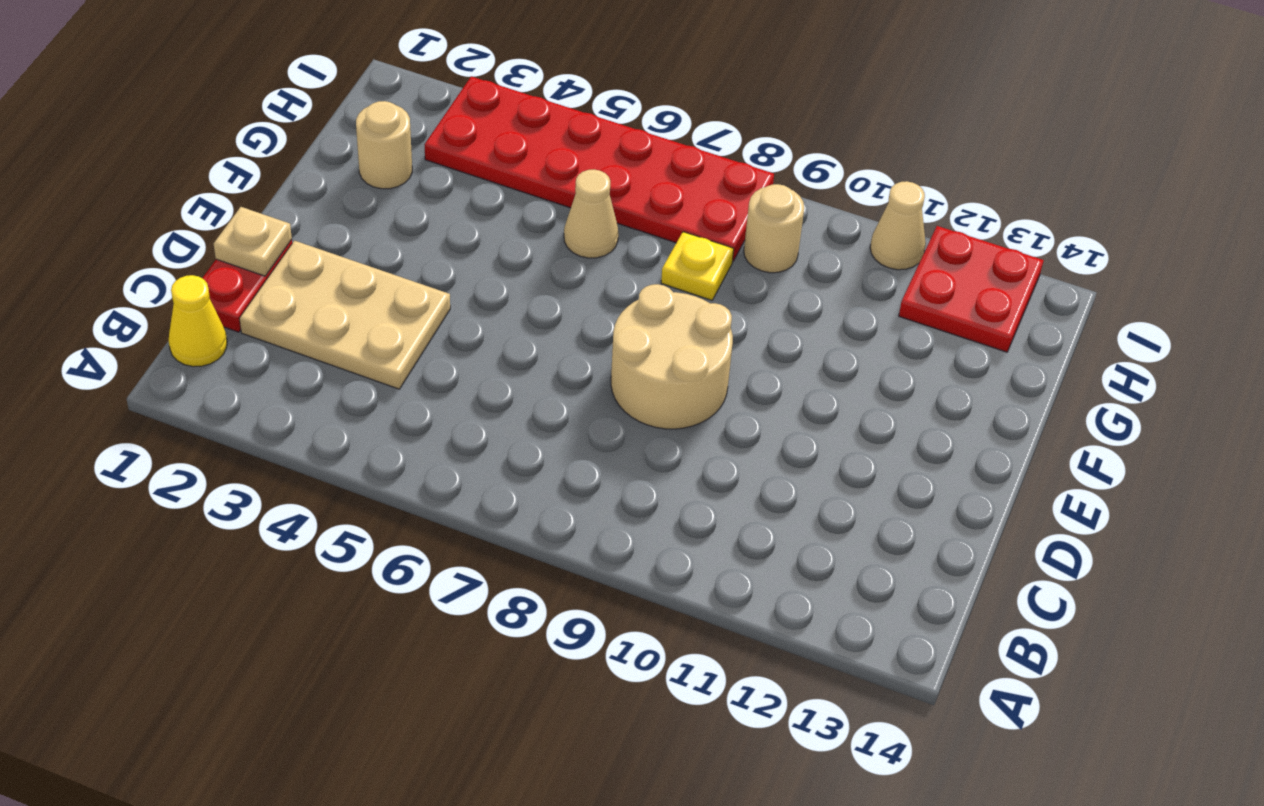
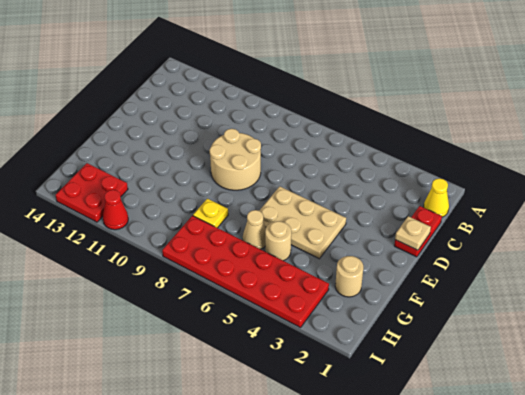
tan 2x3 plate [239,241,450,389] -> tan 2x3 plate moved to [259,186,346,259]
tan 1x1 round brick [744,184,804,273] -> tan 1x1 round brick moved to [265,221,291,261]
tan 1x1 cone [870,181,926,270] -> red 1x1 cone [103,190,128,230]

